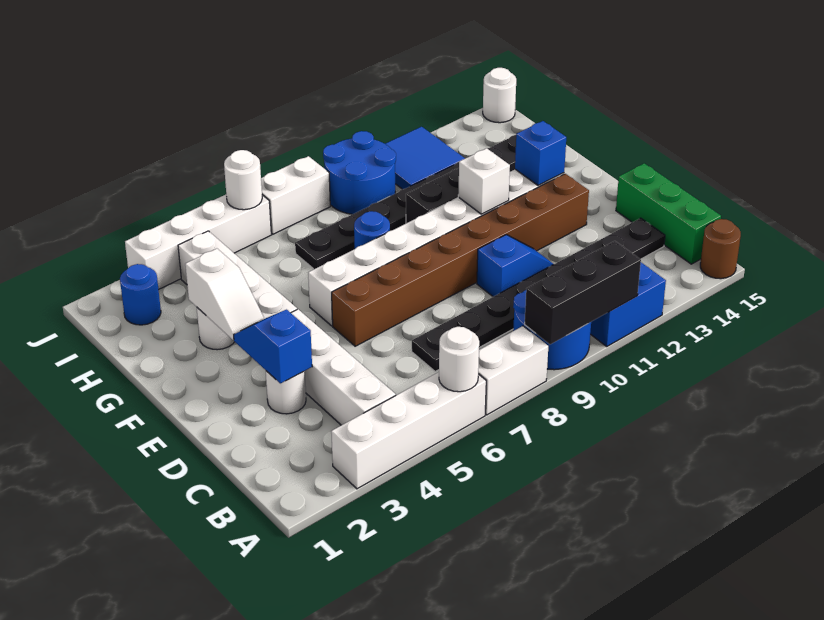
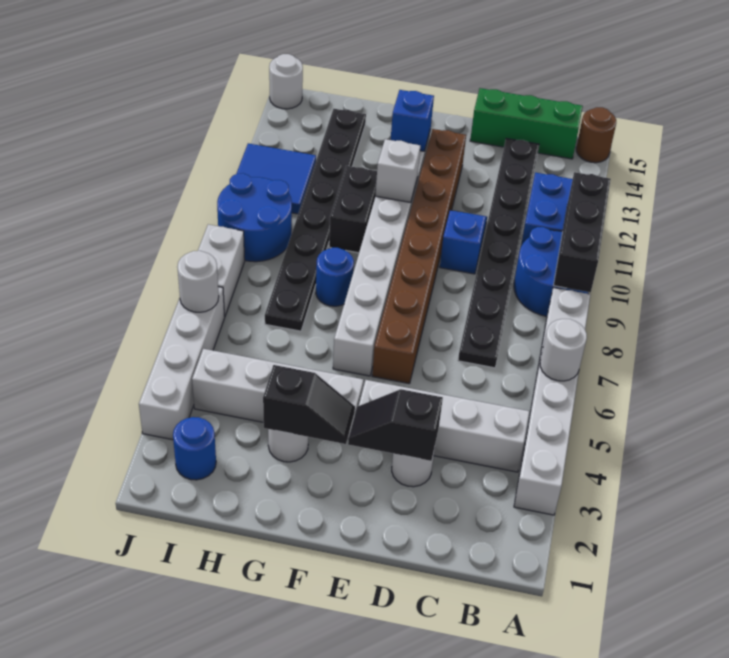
blue 1x2 slope [234,310,312,383] -> black 1x2 slope [348,389,443,461]
white 1x2 slope [185,249,264,340] -> black 1x2 slope [263,365,355,444]

